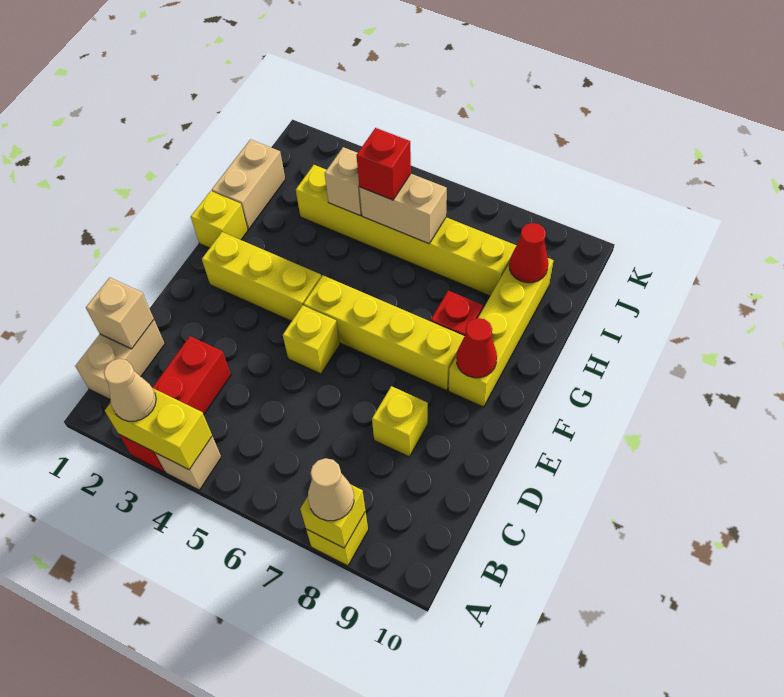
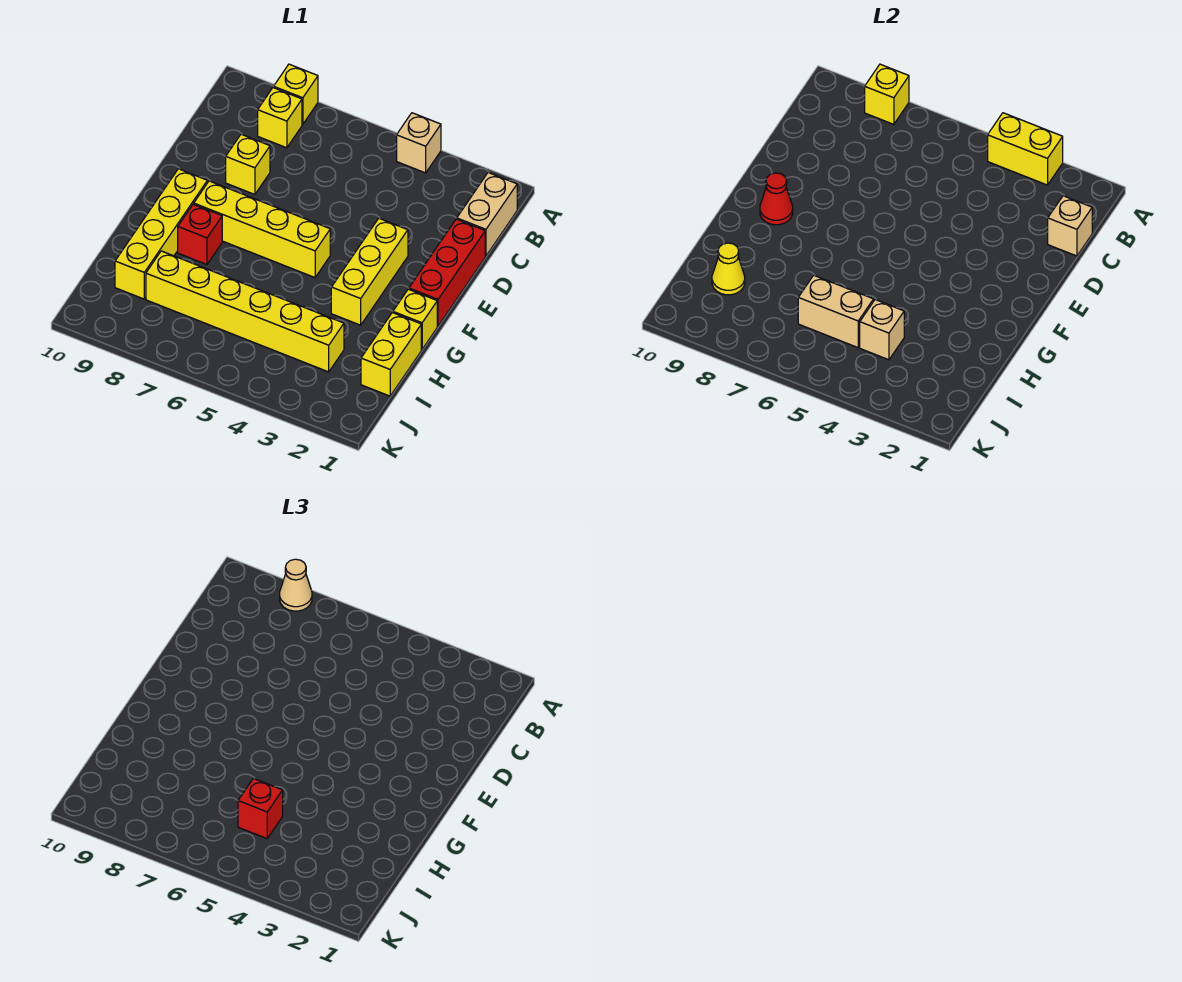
red 1x3 brick [120,336,231,472] -> red 1x3 brick moved to [409,219,485,326]
tan 1x1 cone [104,359,156,421] -> none
yellow 1x1 brick [283,305,340,374] -> yellow 1x1 brick moved to [258,88,302,148]
yellow 1x3 brick [202,232,321,321] -> yellow 1x3 brick turned to [331,218,408,325]
tan 1x2 brick [212,140,285,229] -> yellow 1x2 brick [361,313,421,396]
red 1x1 cone [509,223,548,283] -> yellow 1x1 cone [712,243,745,295]

